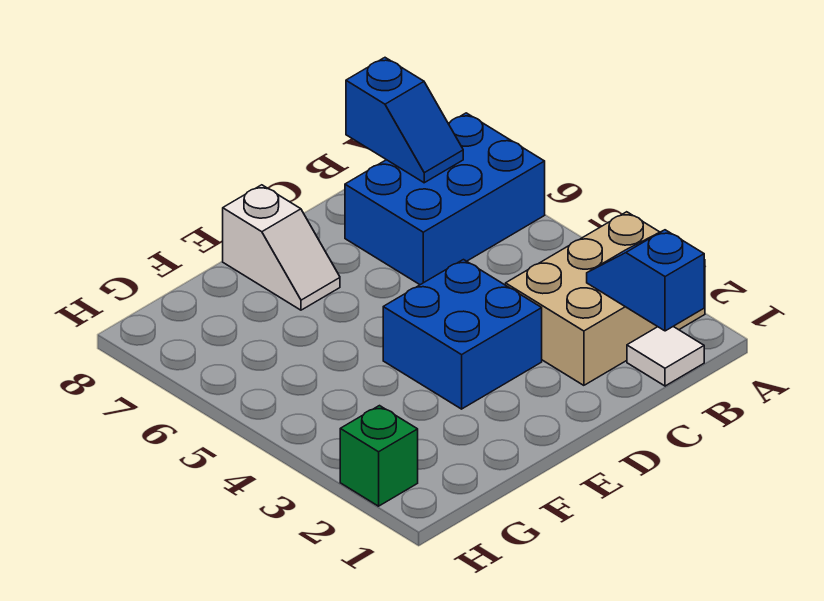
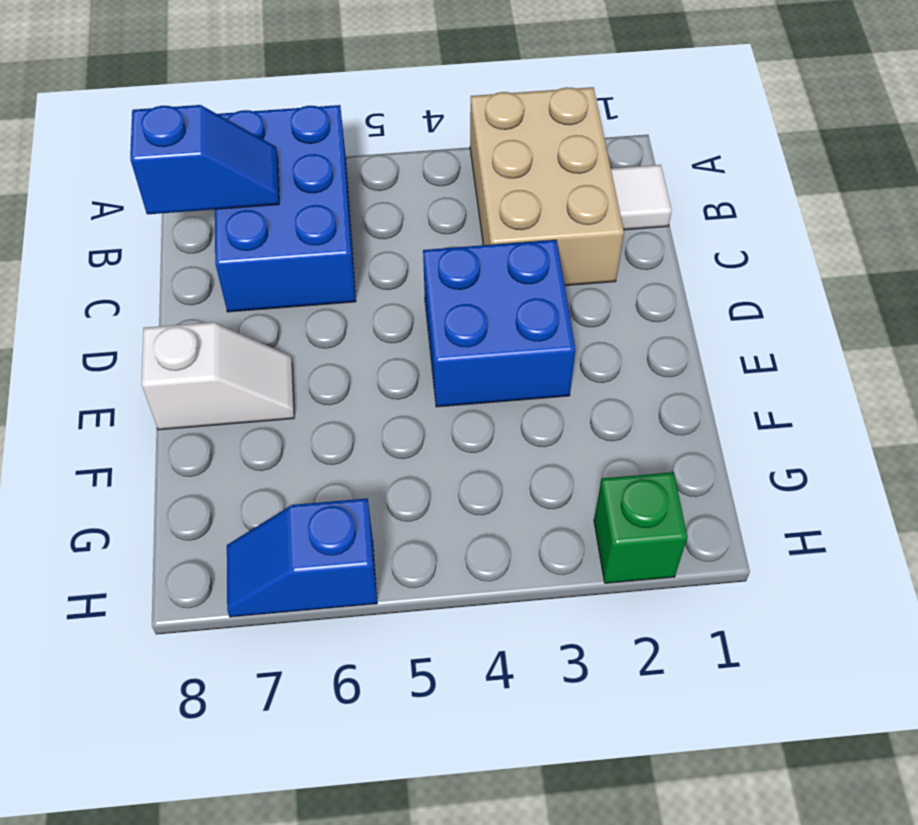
blue 1x2 slope [587,230,704,331] -> blue 1x2 slope moved to [227,498,377,617]

